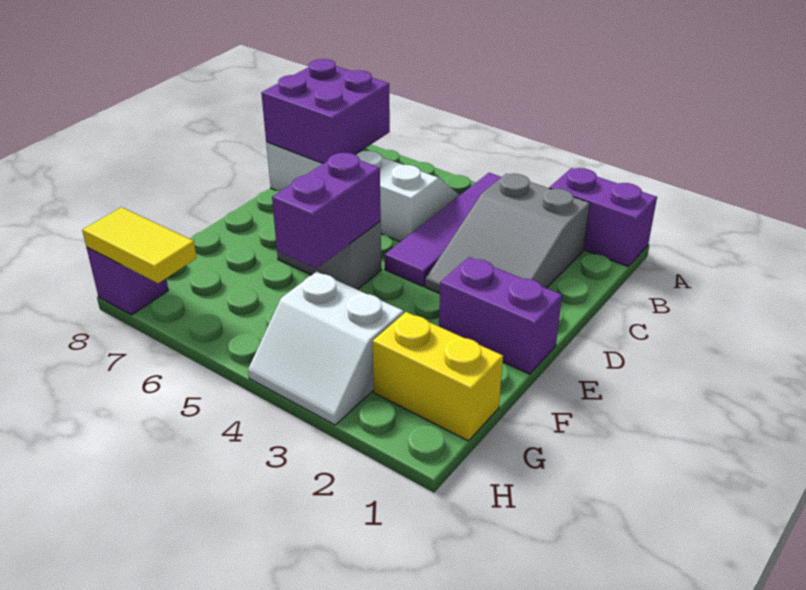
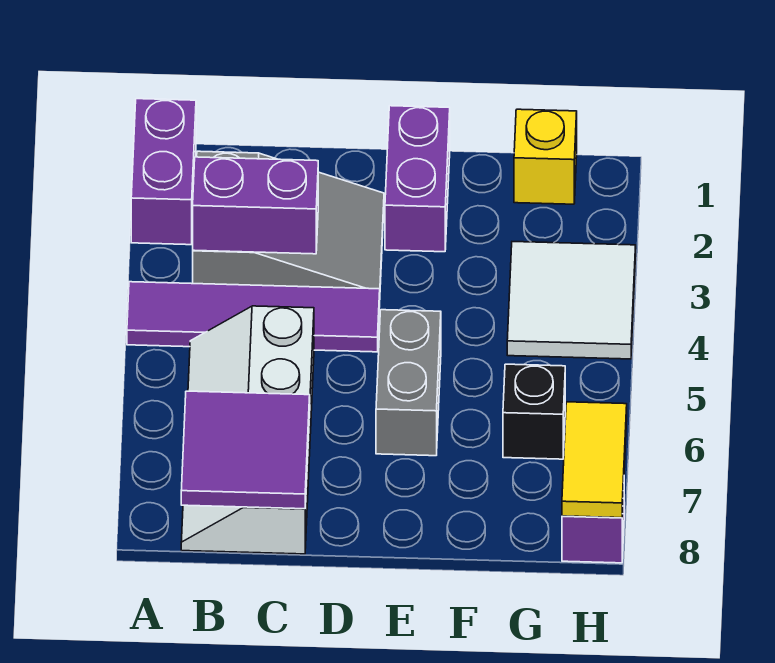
purple 2x2 brick [261,59,390,164] -> purple 2x2 tile [181,391,310,509]
purple 1x2 brick [272,153,381,268] -> purple 1x2 brick moved to [193,157,318,254]
yellow 1x2 brick [373,312,503,441] -> yellow 1x1 brick [514,109,577,204]
white 2x2 slope [248,272,404,425] -> white 2x2 tile [507,242,636,359]
none -> black 1x1 brick [503,364,565,459]

